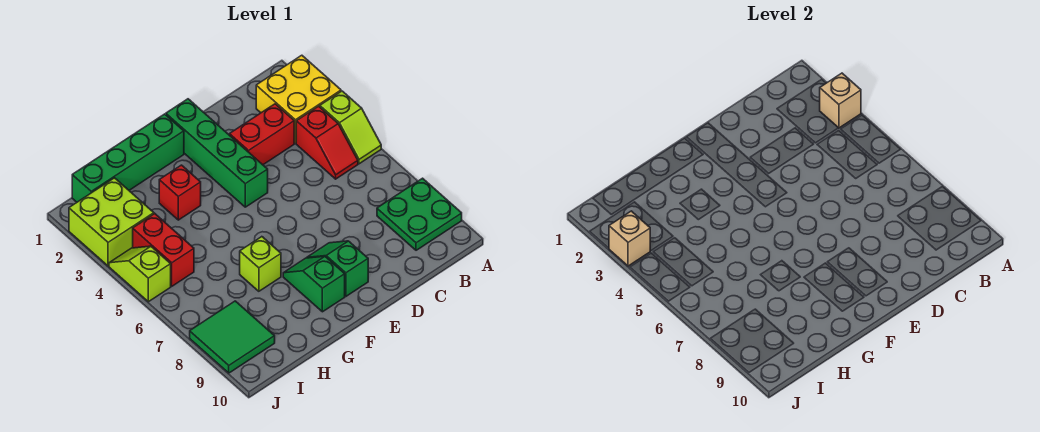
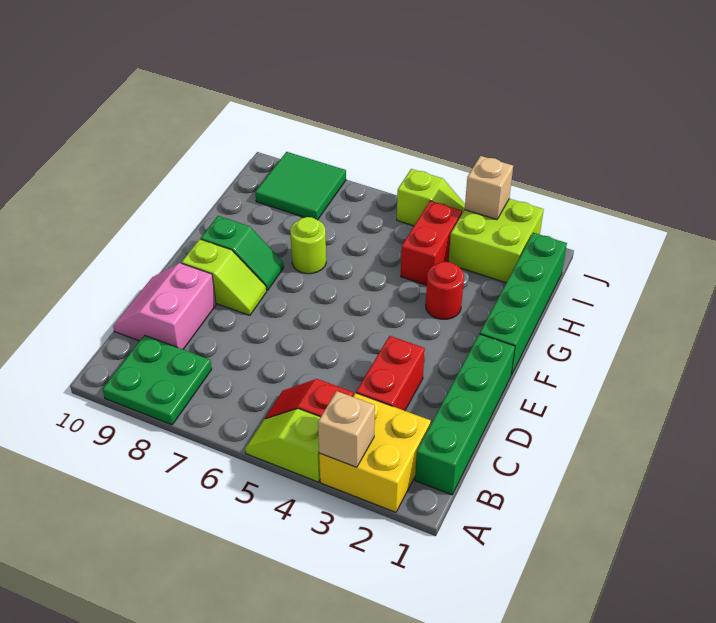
none -> pink 2x2 slope [113,263,216,349]
green 1x4 brick [166,99,268,207] -> green 1x4 brick turned to [415,334,515,495]
green 1x2 slope [307,241,368,296] -> lime 1x2 slope [182,239,267,315]
red 1x1 brick [159,165,201,220] -> red 1x1 round brick [426,261,464,319]
lime 1x1 brick [240,237,281,291] -> lime 1x1 round brick [290,217,326,274]
red 1x2 brick [133,214,194,286] -> red 1x2 brick turned to [401,201,462,285]

